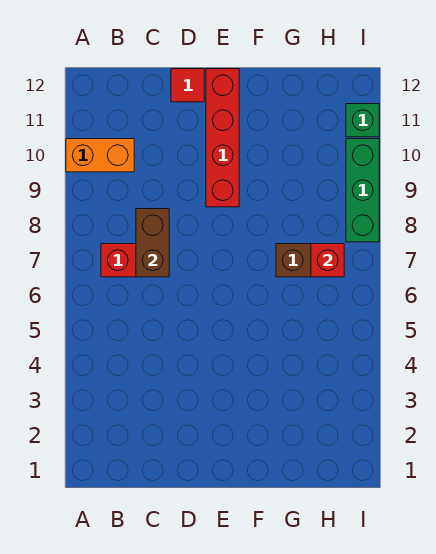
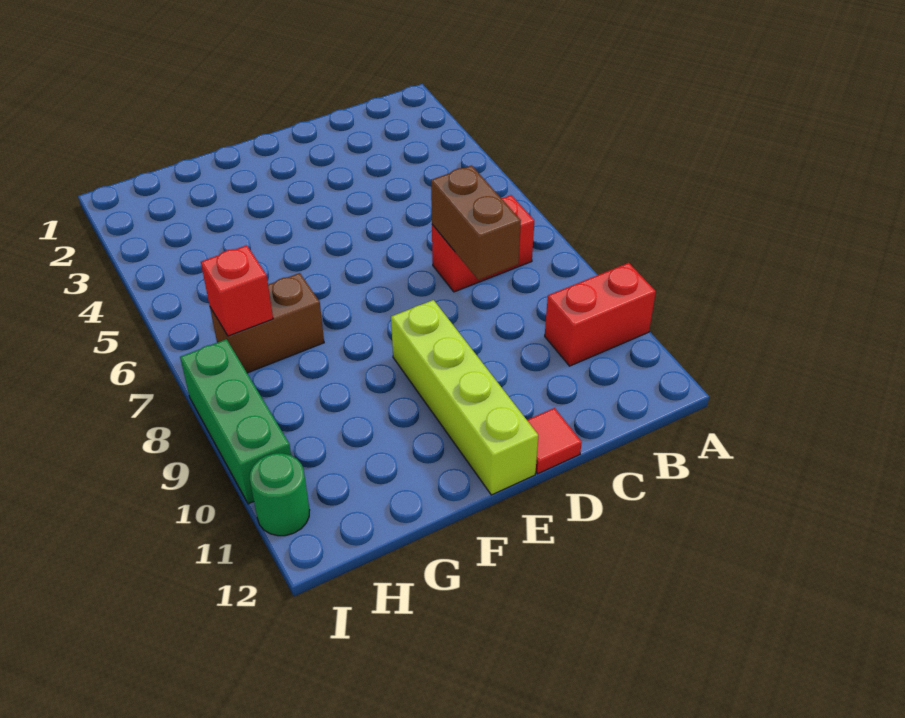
orange 1x2 brick [66,139,134,172] -> red 1x2 brick [545,263,656,366]
red 1x4 brick [206,69,239,207] -> lime 1x4 brick [391,300,538,495]
green 1x1 brick [346,104,379,137] -> green 1x1 round brick [250,453,310,536]

